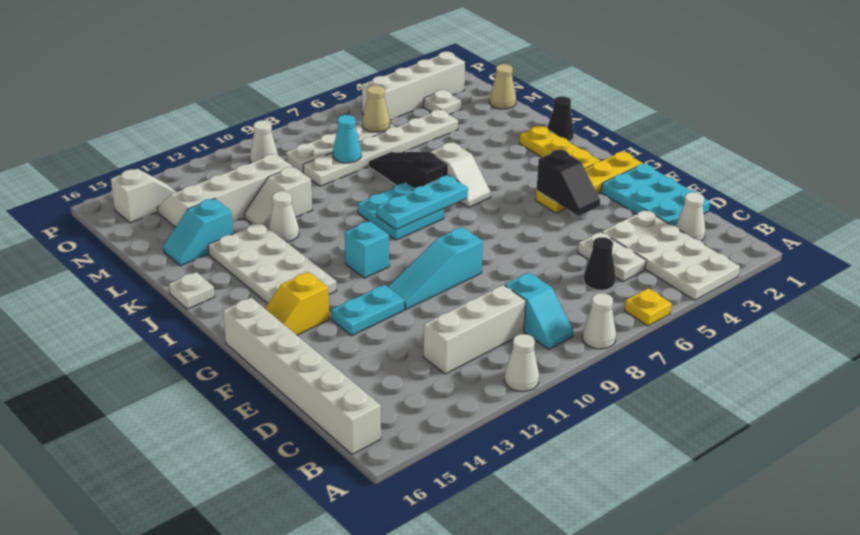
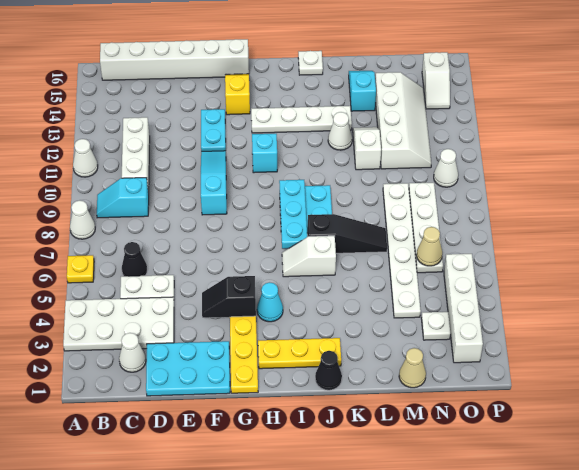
white 2x4 plate [208,223,337,303] -> white 1x4 plate [251,106,352,133]
cyan 1x1 cone [333,115,361,163] -> cyan 1x1 cone moved to [257,282,283,322]

